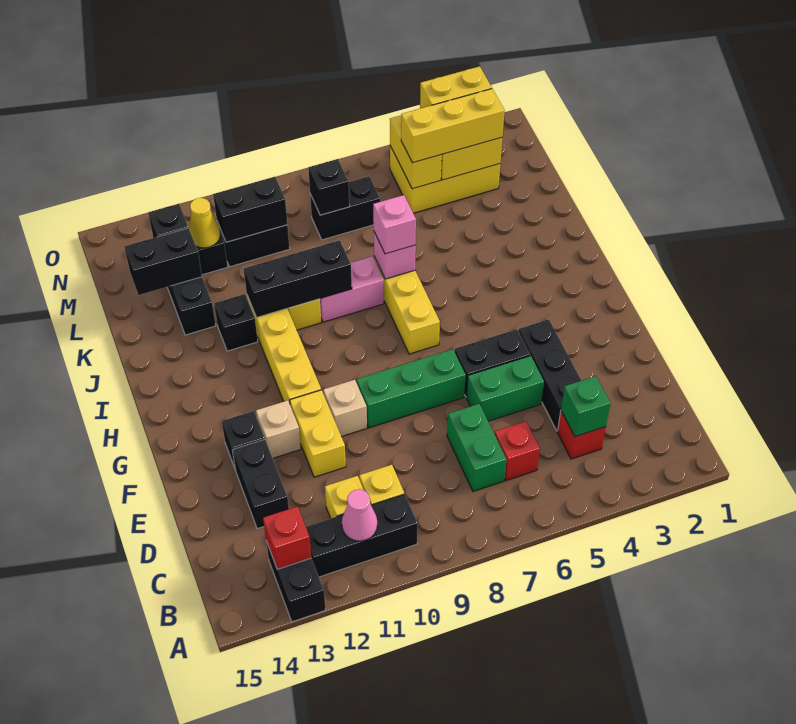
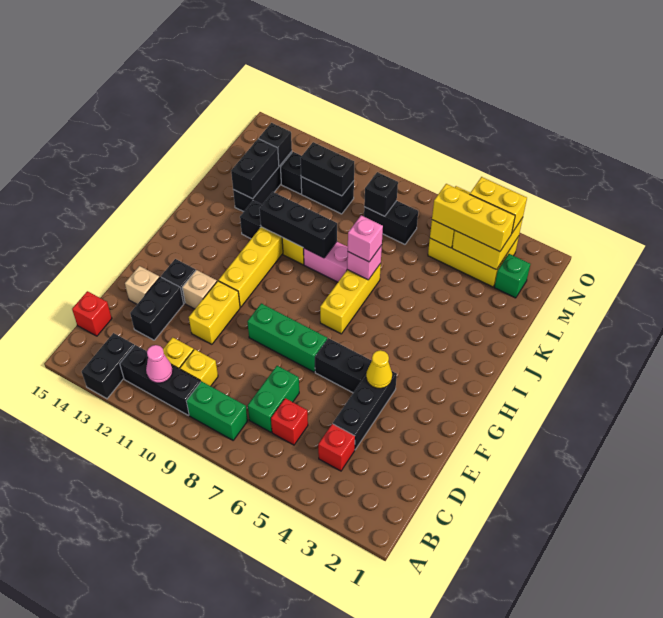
red 1x1 brick [263,506,311,569] -> red 1x1 brick moved to [72,291,112,336]
green 1x1 brick [561,376,611,437] -> green 1x1 brick moved to [494,254,530,298]
green 1x2 brick [466,356,544,421] -> green 1x2 brick moved to [186,381,248,440]
tan 1x1 brick [323,380,367,437] -> tan 1x1 brick moved to [125,266,160,304]
black 1x2 brick [124,228,202,295] -> black 1x2 brick turned to [231,139,279,199]
yellow 1x1 cone [189,198,220,248] -> yellow 1x1 cone moved to [366,350,392,388]

